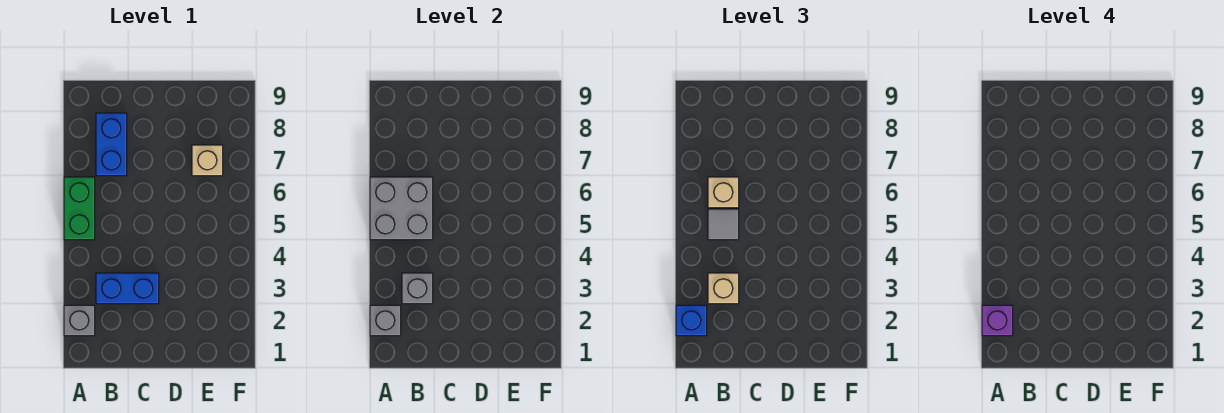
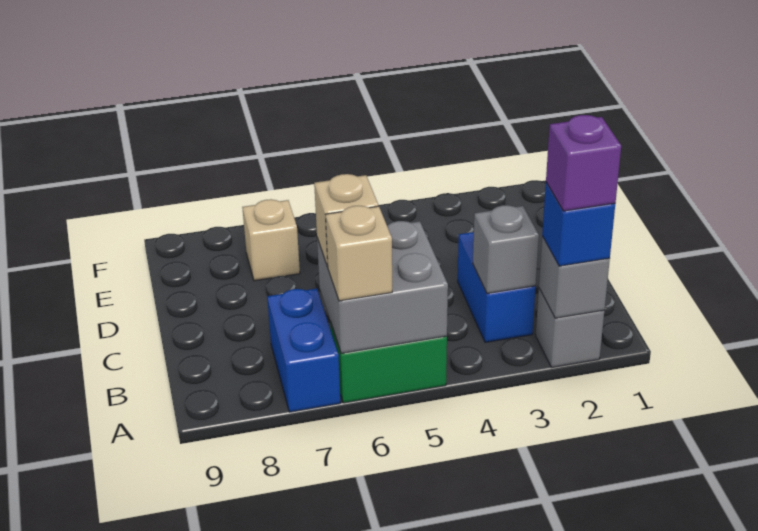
tan 1x1 brick [708,273,739,304] -> tan 1x1 brick moved to [325,206,392,301]
grey 1x1 tile [708,209,739,240] -> none
blue 1x2 brick [96,113,127,176] -> blue 1x2 brick turned to [267,289,341,412]

